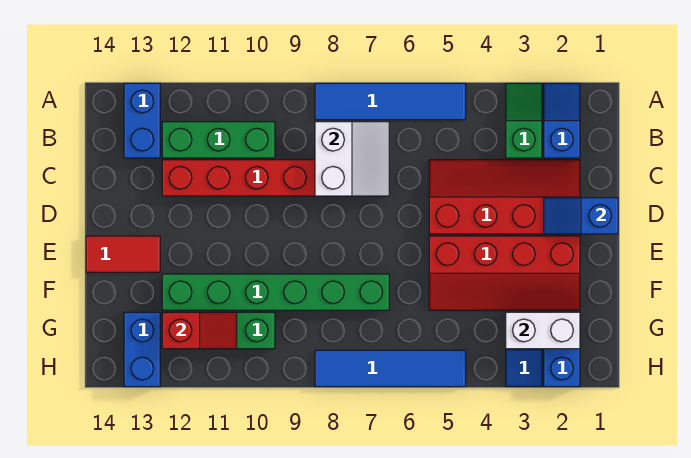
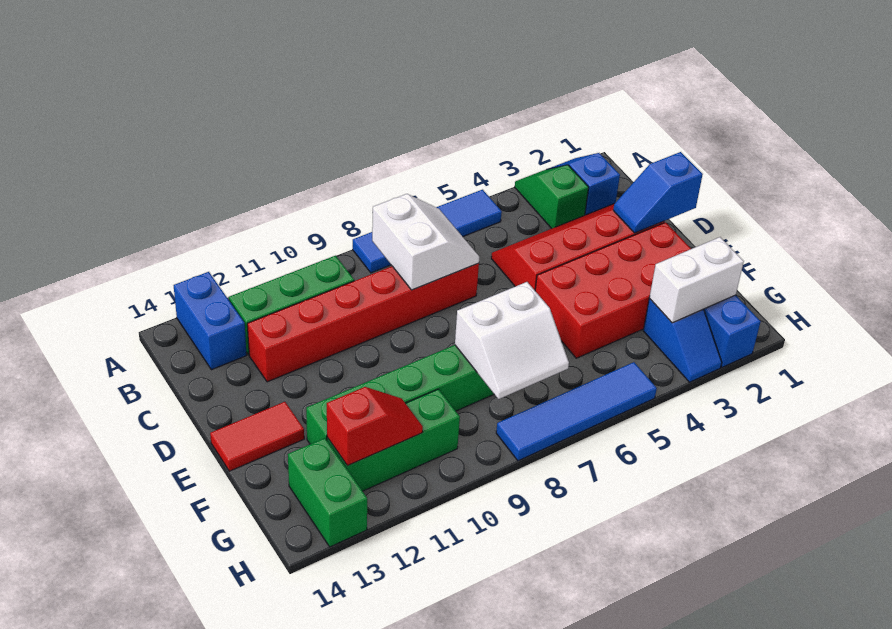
red 2x4 slope [429,236,580,310] -> red 2x4 brick [535,222,691,358]
none -> white 2x2 slope [455,282,569,399]
blue 1x2 brick [124,312,160,387] -> green 1x2 brick [288,438,367,547]

